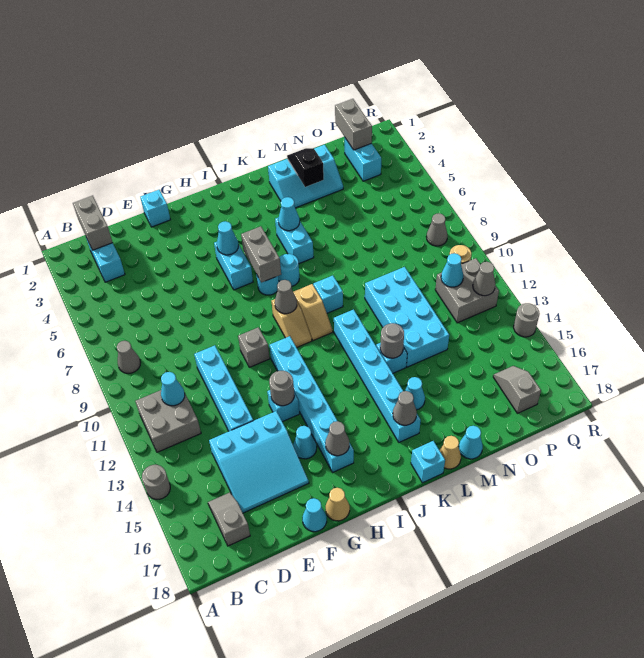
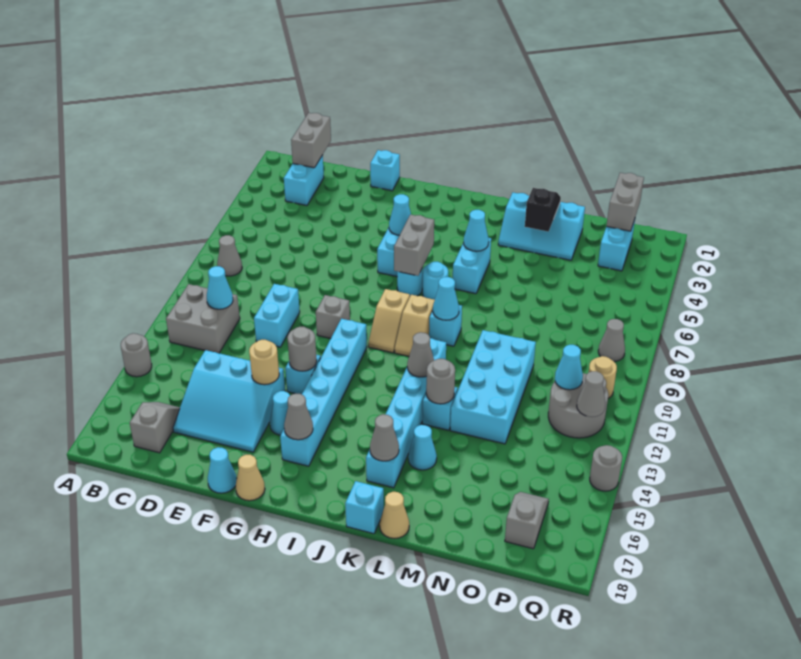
cyan 1x4 brick [194,345,253,431] -> cyan 1x2 brick [254,284,300,347]
none -> tan 1x1 round brick [249,340,279,385]
grey 1x1 cone [275,280,297,314] -> grey 1x1 cone moved to [407,332,434,377]
cyan 1x1 cone [459,426,483,459] -> cyan 1x1 cone moved to [433,277,459,320]
grey 2x2 brick [435,258,499,323] -> grey 2x2 round brick [548,373,608,438]

